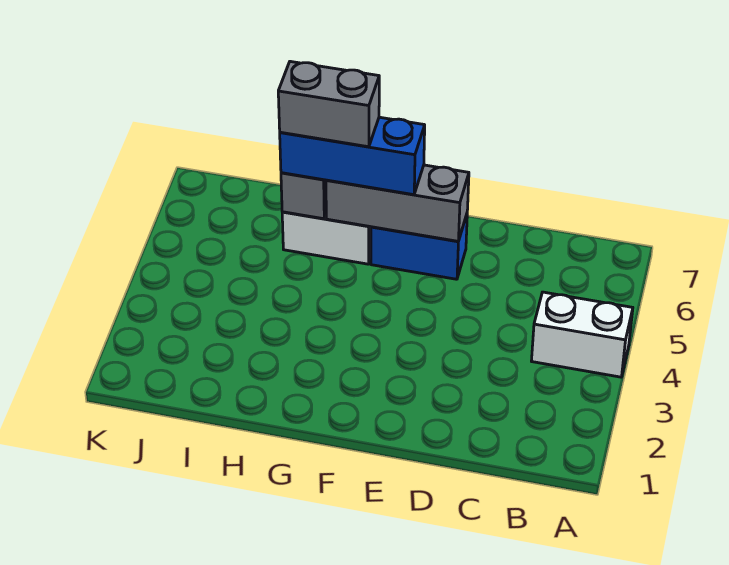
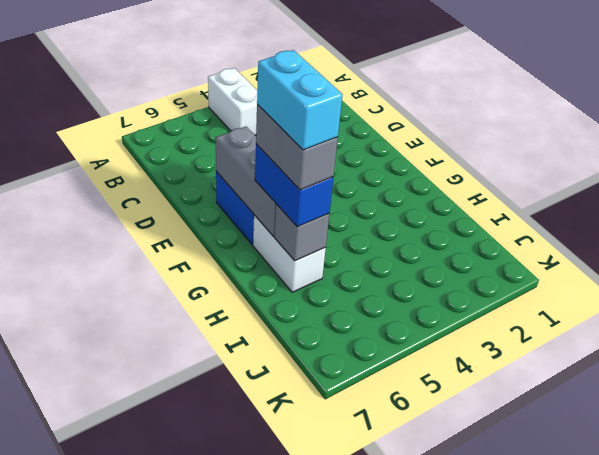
blue 1x3 brick [280,117,425,195] -> blue 1x2 brick [255,144,333,227]
none -> cyan 1x2 brick [257,50,343,150]

